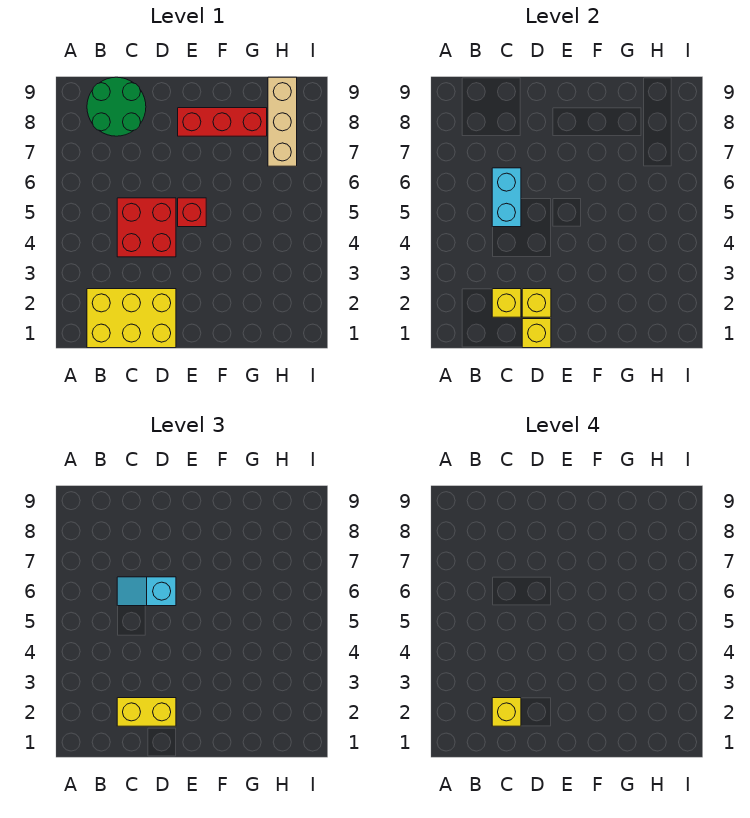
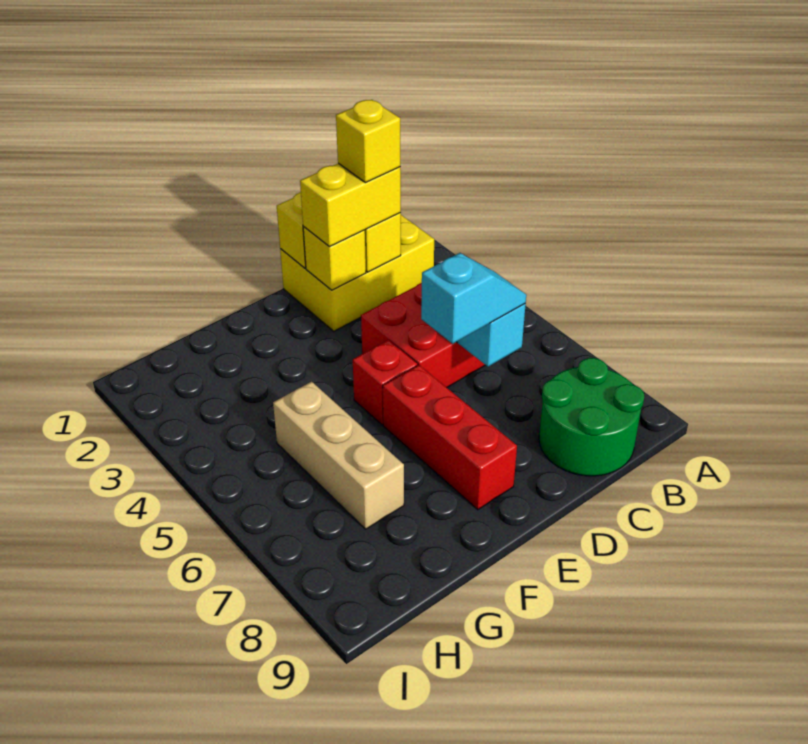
red 1x3 brick [178,108,267,136] -> red 1x3 brick turned to [383,365,517,510]
tan 1x3 brick [268,77,297,166] -> tan 1x3 brick moved to [273,382,404,529]

